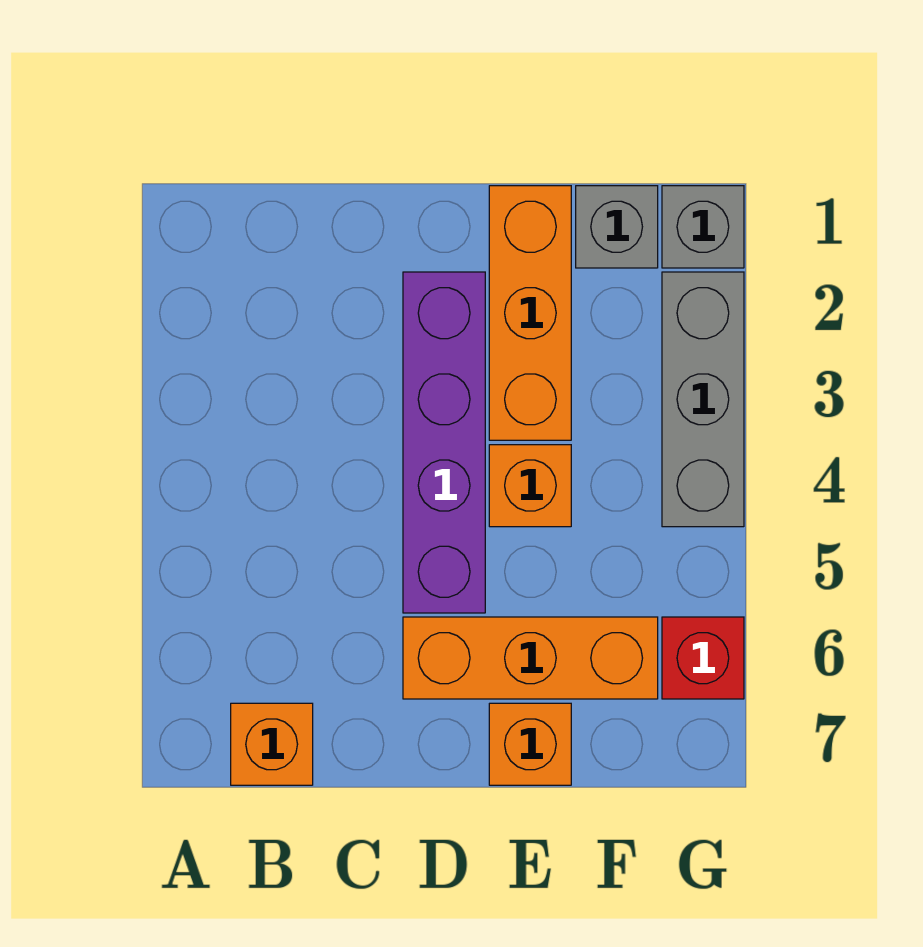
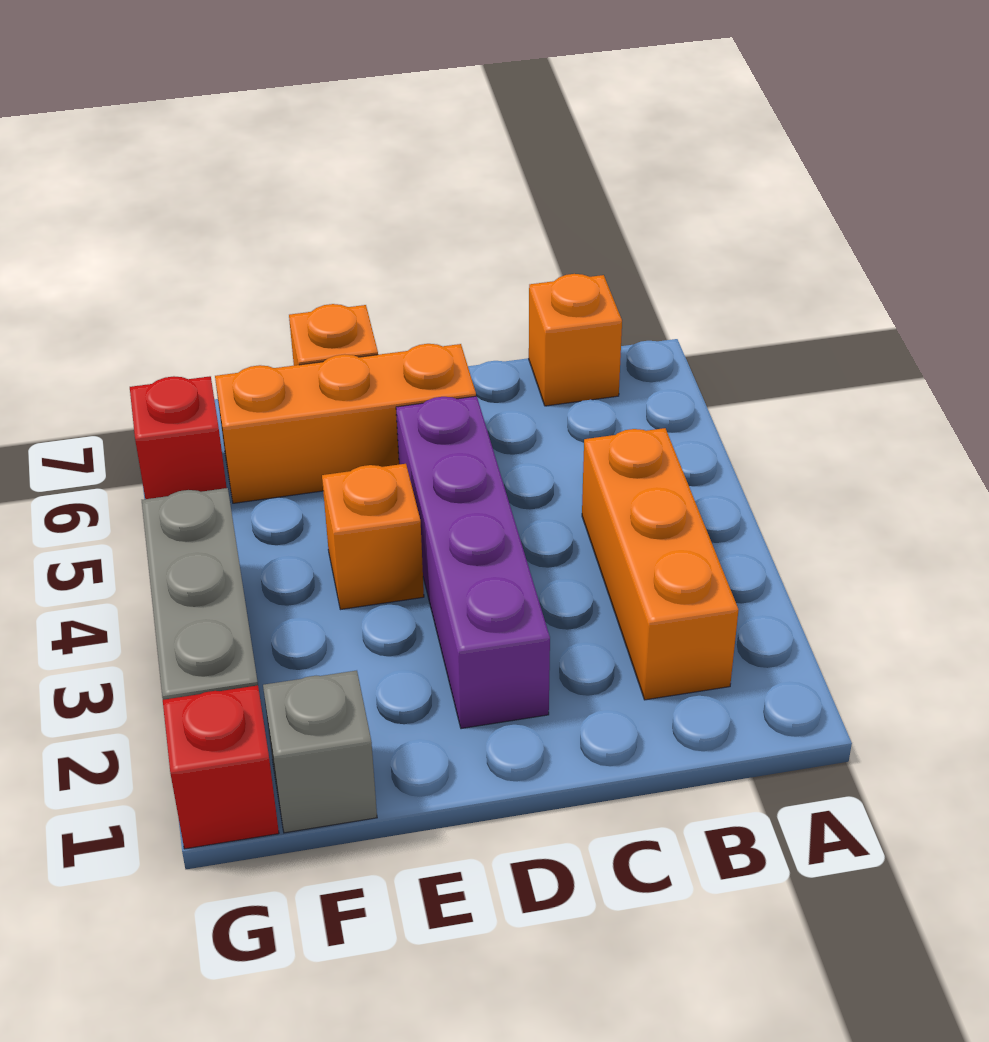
orange 1x3 brick [489,186,571,440] -> orange 1x3 brick moved to [582,428,739,700]
grey 1x1 brick [662,186,744,268] -> red 1x1 brick [163,685,279,849]

